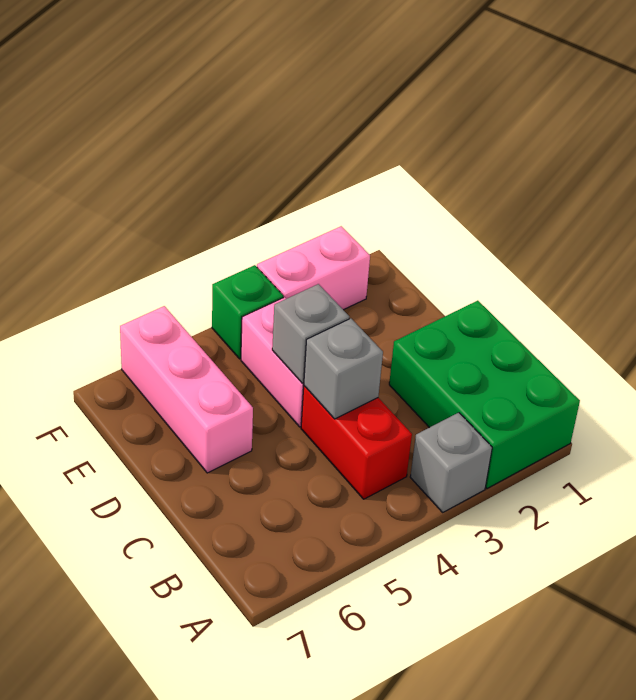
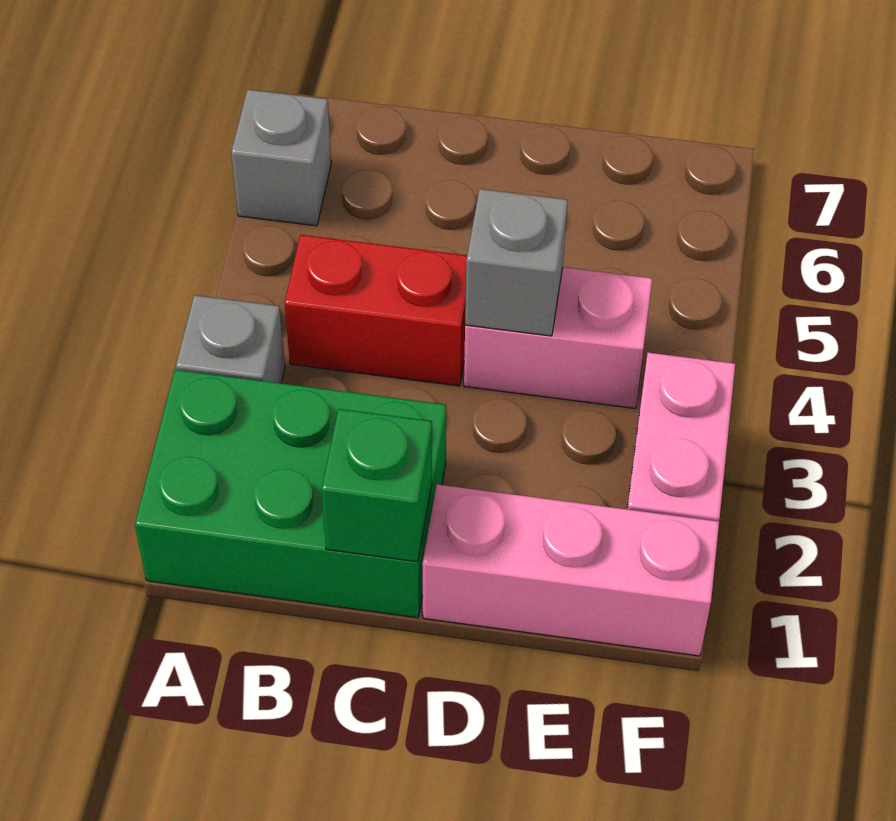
grey 1x1 brick [304,318,383,419] -> grey 1x1 brick moved to [231,90,331,226]
pink 1x3 brick [120,306,253,473] -> pink 1x3 brick moved to [422,484,719,656]
green 1x1 brick [212,265,283,359] -> green 1x1 brick moved to [321,409,432,562]

